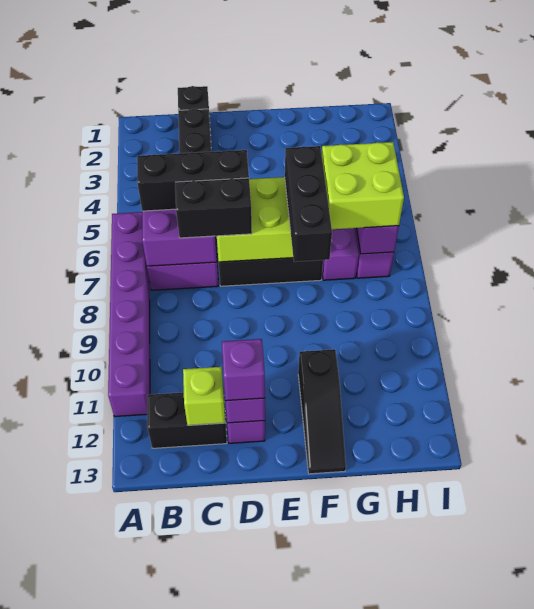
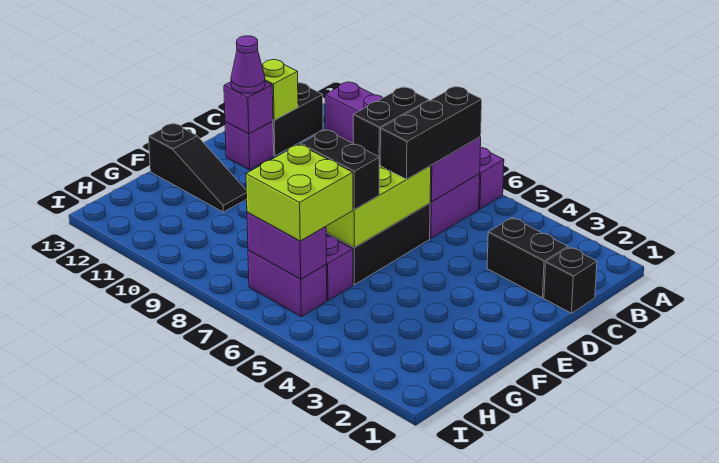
purple 1x1 brick [222,339,265,401] -> purple 1x1 cone [231,36,265,93]
black 1x3 brick [285,146,332,262] -> black 1x2 brick [301,130,379,210]
black 1x3 slope [298,349,346,474] -> black 1x3 slope turned to [149,123,247,212]

